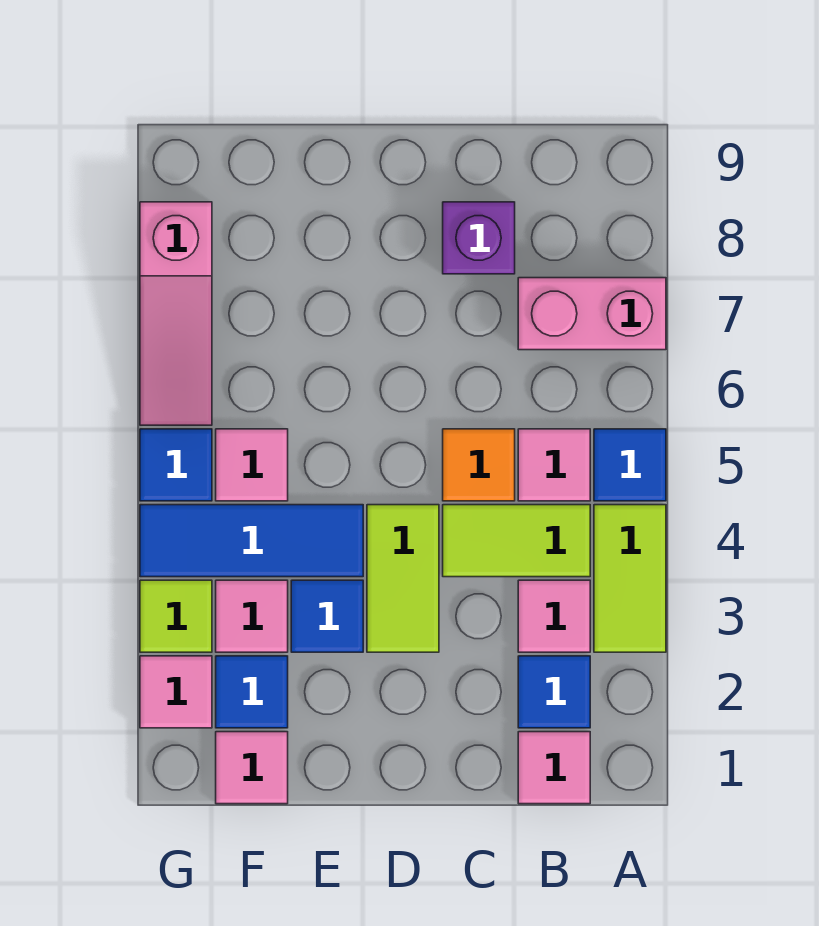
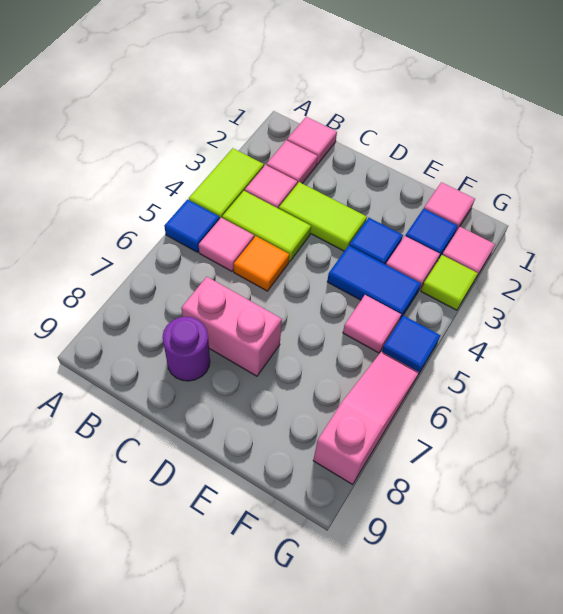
pink 1x2 brick [518,278,666,350] -> pink 1x2 brick moved to [181,277,282,376]
blue 1x1 tile [518,656,590,728] -> pink 1x1 tile [266,140,318,184]
purple 1x1 brick [443,202,515,274] -> purple 1x1 round brick [163,317,210,381]
lime 1x2 tile [367,505,439,652] -> lime 1x2 tile turned to [279,182,367,251]
blue 1x3 tile [140,505,363,577] -> blue 1x2 tile [327,246,421,321]

